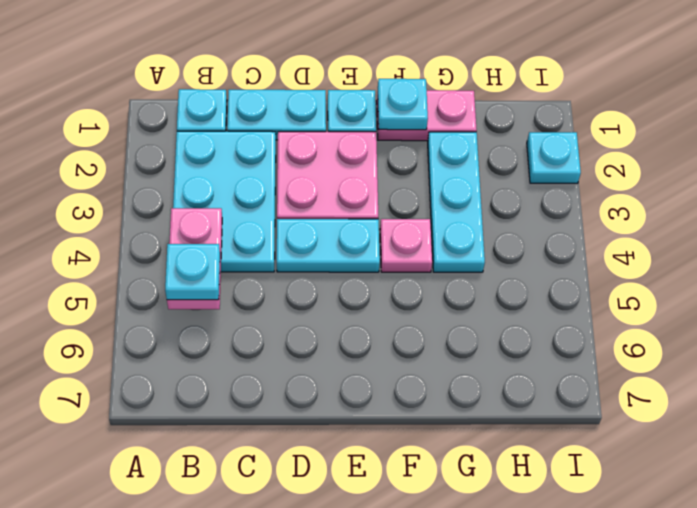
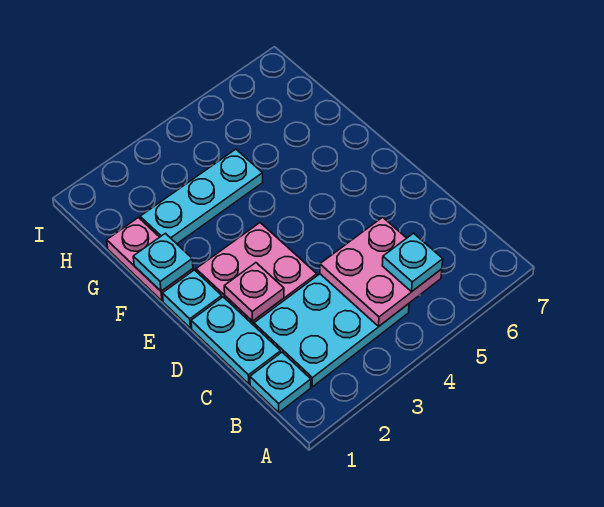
pink 1x2 plate [167,208,222,309] -> pink 2x2 plate [320,217,442,326]
cyan 1x2 plate [277,219,380,272] -> none
pink 1x1 plate [380,219,432,272] -> pink 1x1 plate moved to [224,263,284,321]
cyan 1x1 plate [527,132,581,183] -> none

